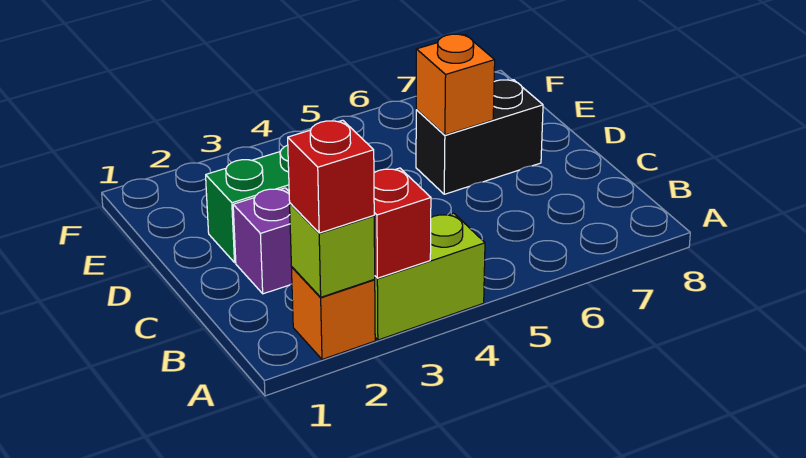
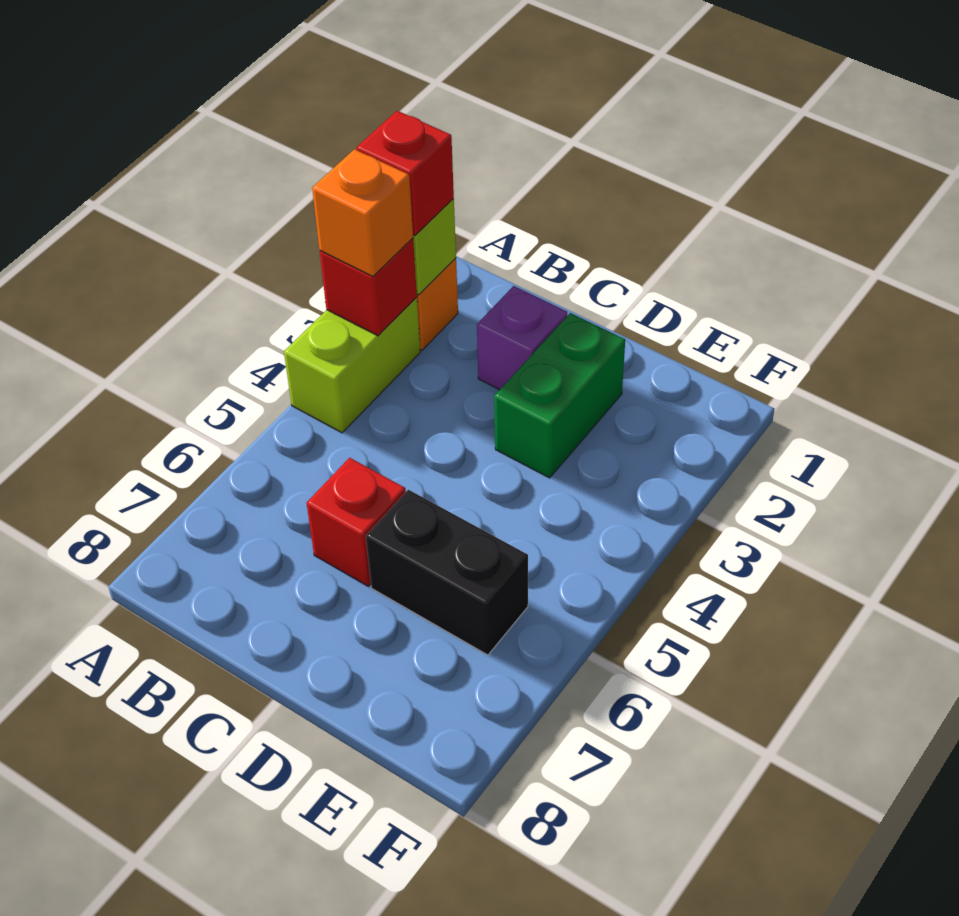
none -> red 1x1 brick [307,458,406,586]
black 1x2 brick [416,80,543,194] -> black 1x2 brick turned to [366,490,528,655]
orange 1x1 brick [416,34,495,135] -> orange 1x1 brick moved to [312,149,413,277]

